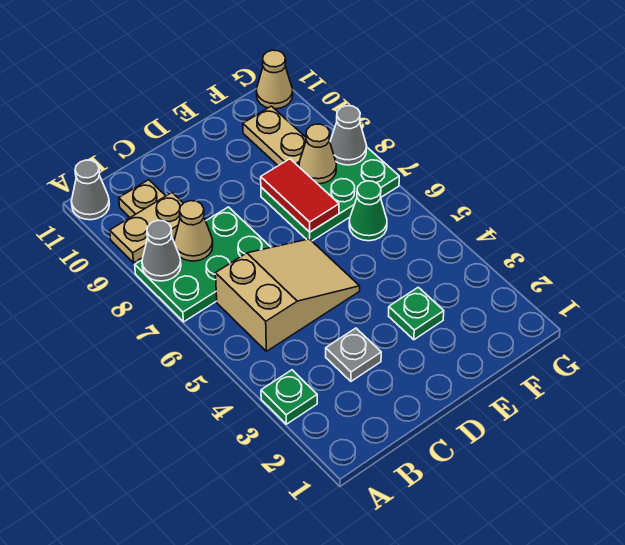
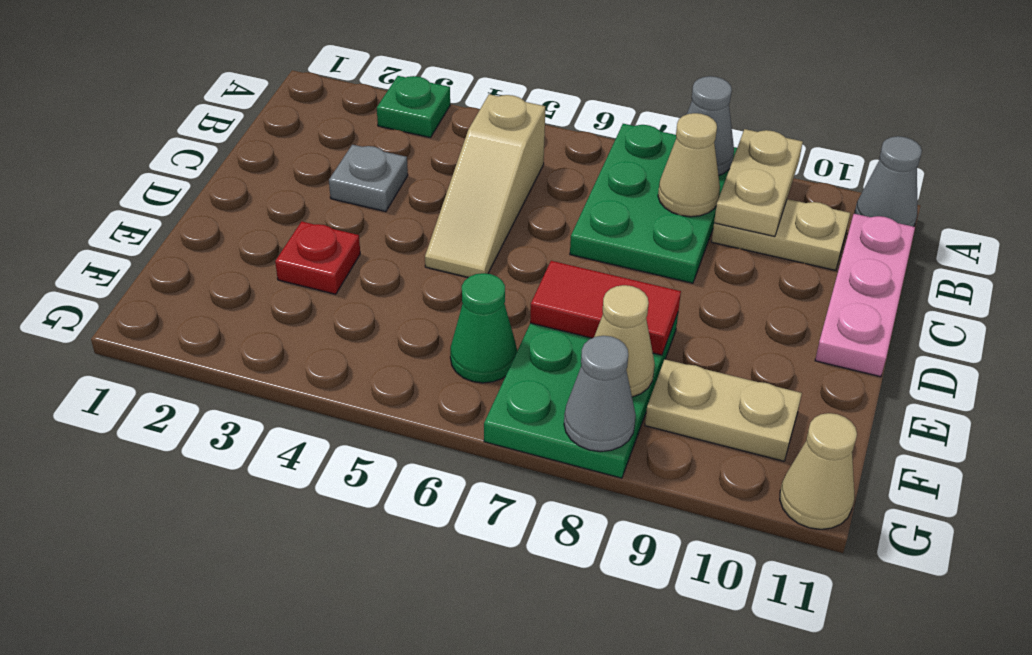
tan 2x3 slope [216,239,360,351] -> tan 1x3 slope [425,94,545,277]
none -> pink 1x3 plate [815,214,915,377]
green 1x1 plate [389,287,444,340] -> red 1x1 plate [275,221,360,294]

